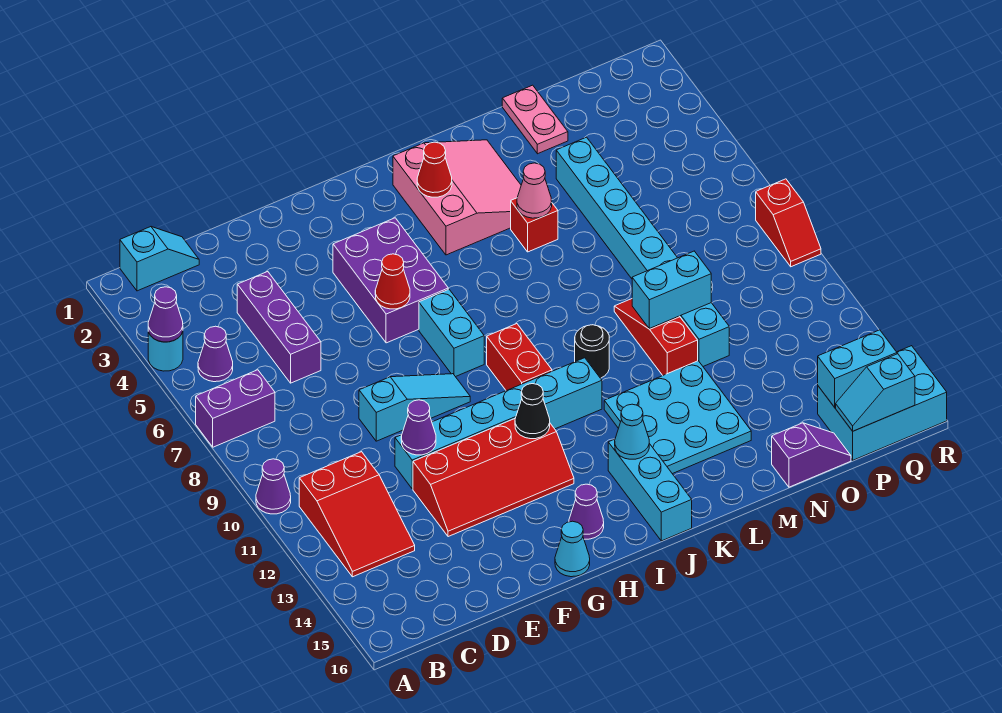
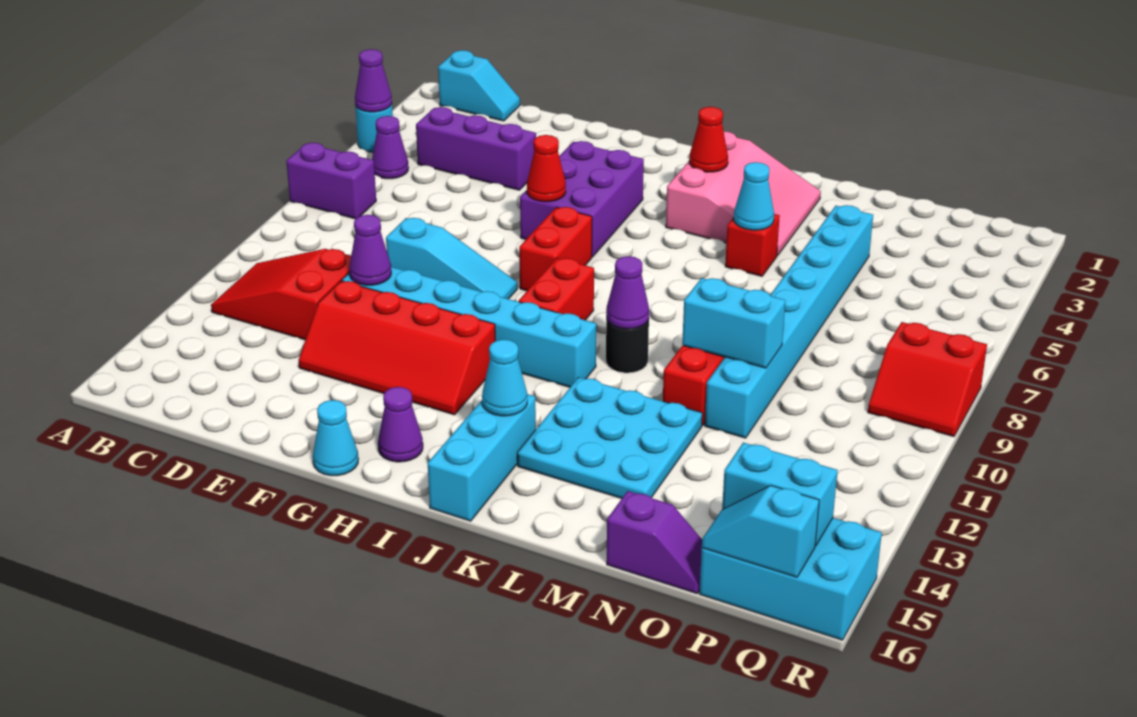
purple 1x1 cone [256,459,291,514] -> purple 1x1 cone moved to [606,256,649,329]
red 2x3 slope [299,452,415,577] -> red 2x3 slope turned to [211,249,351,340]
purple 1x3 brick [237,272,321,383] -> purple 1x3 brick turned to [416,107,536,190]
cyan 1x2 brick [419,289,484,377] -> red 1x2 brick [519,207,592,291]
black 1x1 cone [515,384,550,439] -> none
pink 1x1 cone [517,163,552,218] -> cyan 1x1 cone [734,162,774,230]
pink 1x2 plate [502,85,568,154] -> none
red 1x2 slope [756,179,821,267] -> red 2x2 slope [868,322,987,437]

